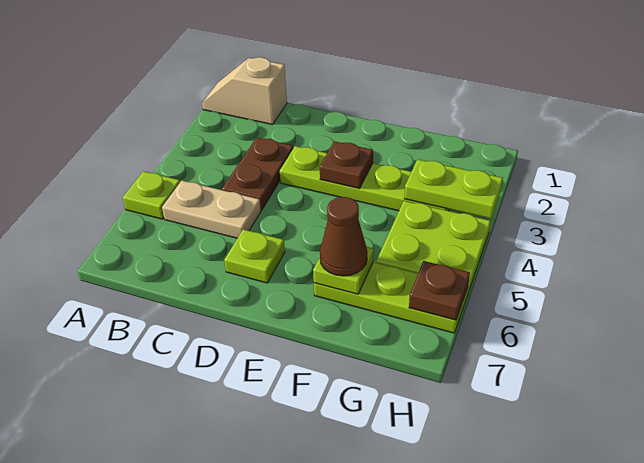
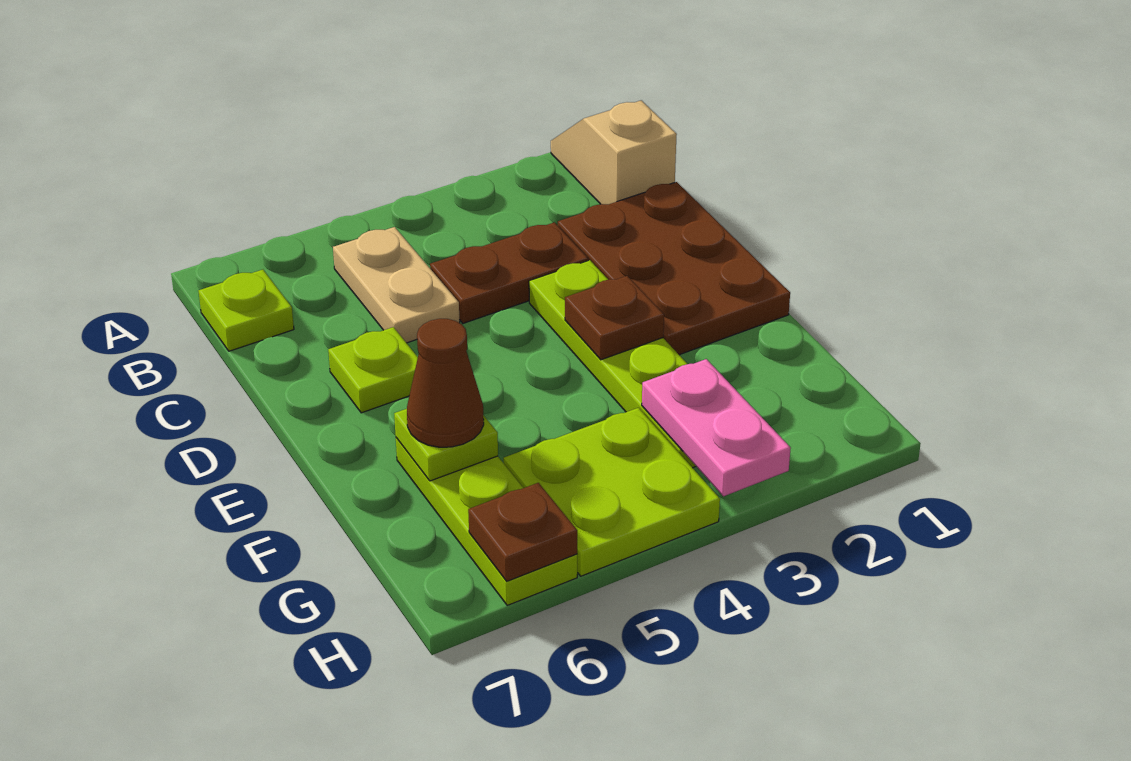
lime 1x1 plate [123,171,180,219] -> lime 1x1 plate moved to [198,270,294,351]
none -> brown 2x3 plate [558,182,790,355]
lime 1x2 plate [404,159,503,219] -> pink 1x2 plate [642,359,791,496]

